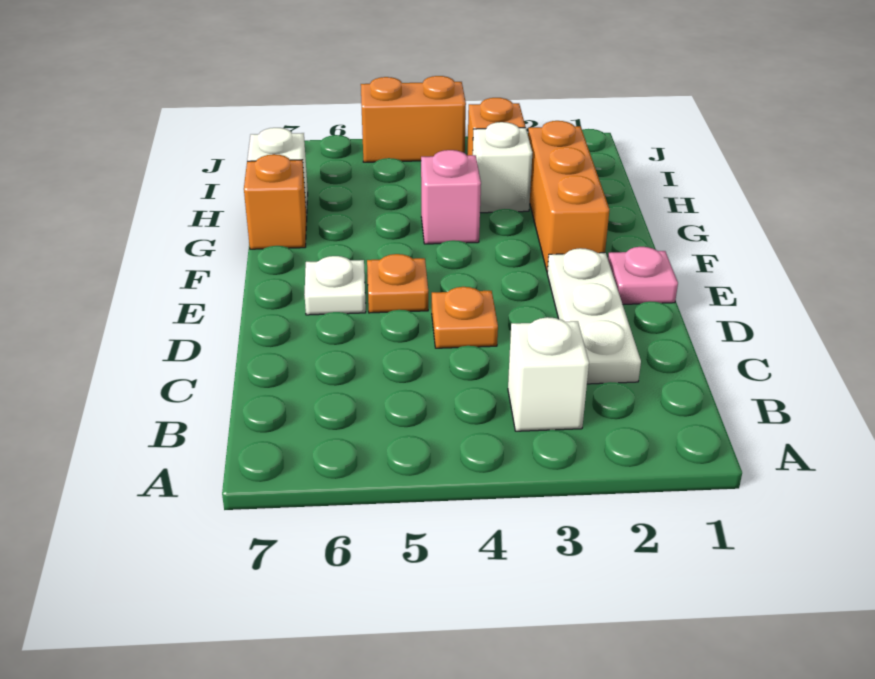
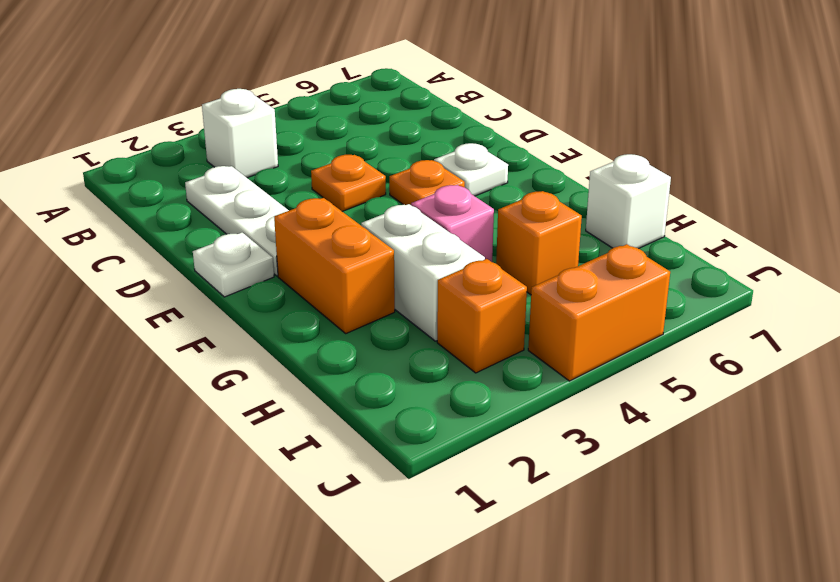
pink 1x1 plate [608,247,678,304] -> white 1x1 plate [193,233,274,297]
orange 1x3 brick [528,121,609,271] -> orange 1x2 brick [274,198,395,333]
orange 1x1 brick [244,154,307,249] -> orange 1x1 brick moved to [496,191,582,295]
white 1x1 brick [473,122,532,213] -> white 1x2 brick [361,204,485,341]

